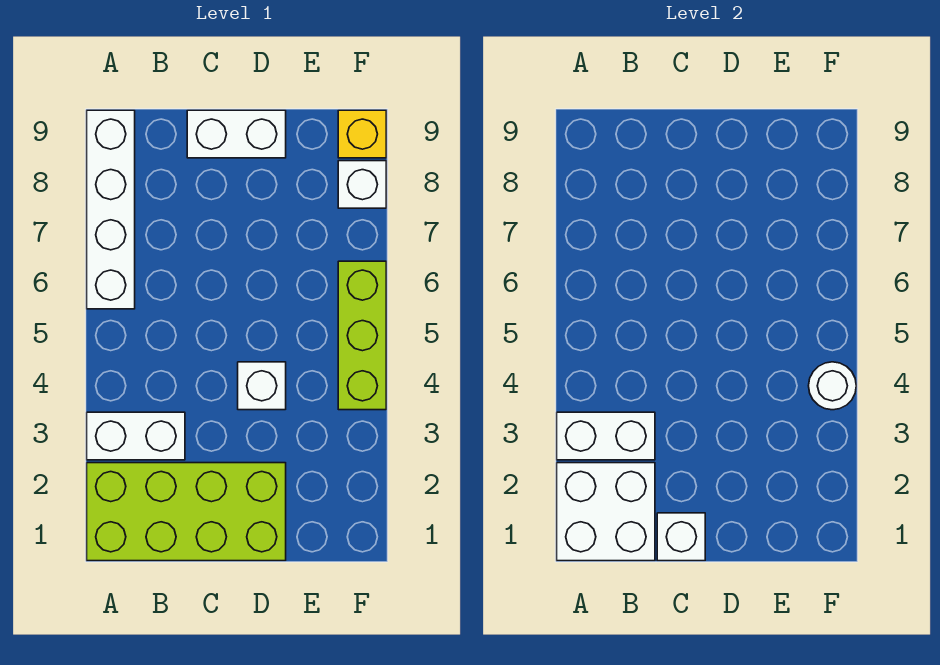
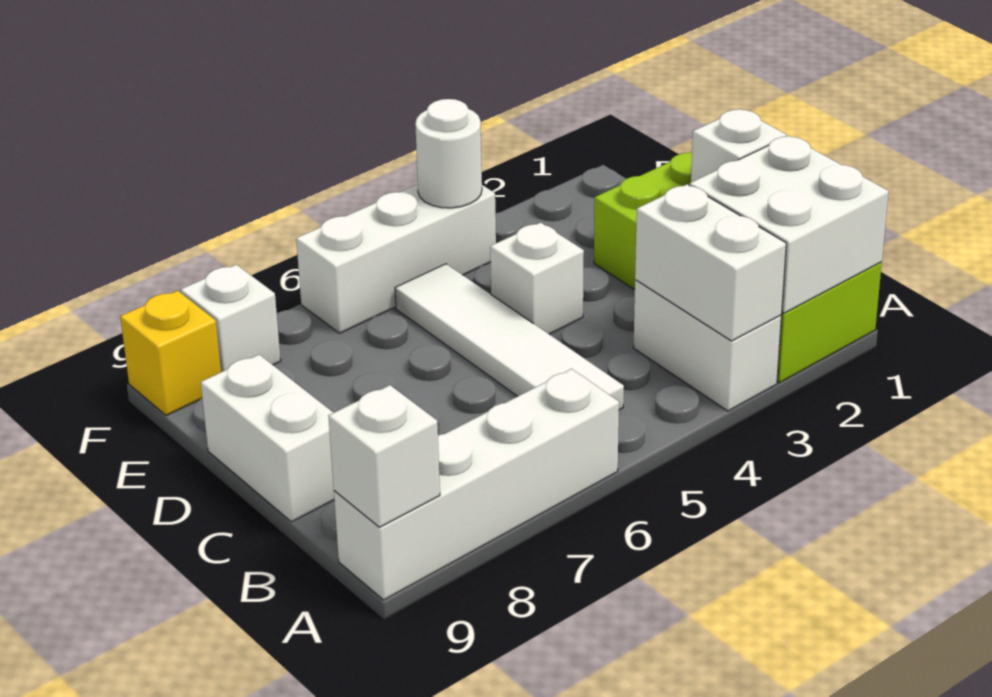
none -> white 1x1 brick [328,385,440,527]
none -> white 1x4 tile [395,264,624,410]
lime 1x3 brick [338,261,386,410] -> white 1x3 brick [296,184,496,333]

